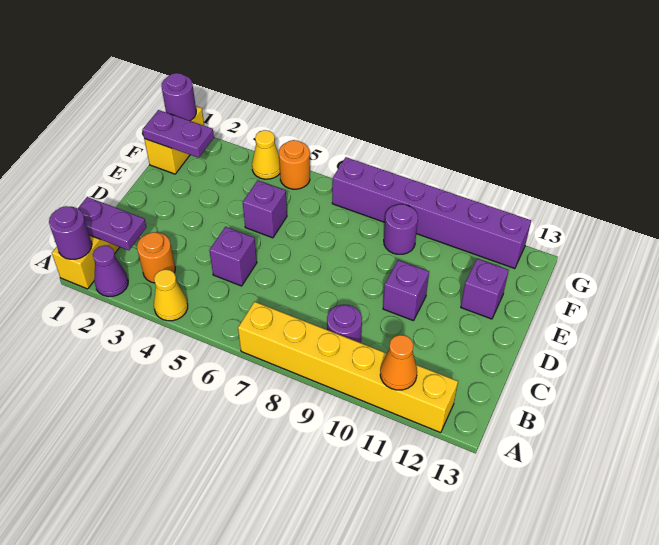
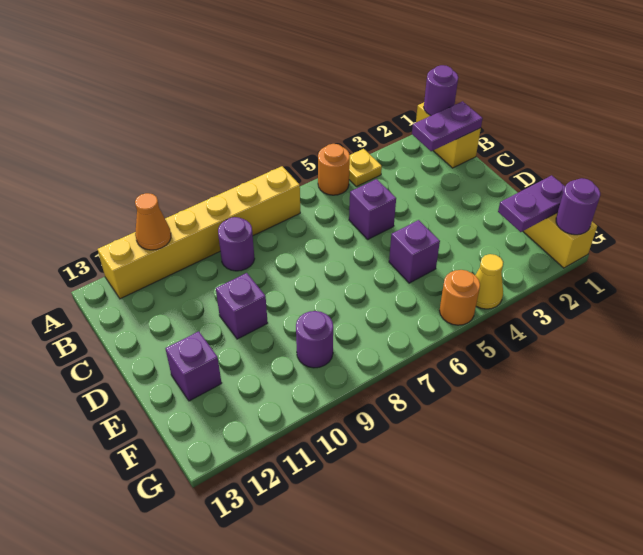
purple 1x1 cone [93,246,128,297] -> none
yellow 1x1 cone [154,269,188,321] -> yellow 1x1 plate [349,149,382,187]
orange 1x1 round brick [137,232,175,283] -> orange 1x1 round brick moved to [318,144,350,195]
purple 1x6 brick [332,157,531,269] -> none

